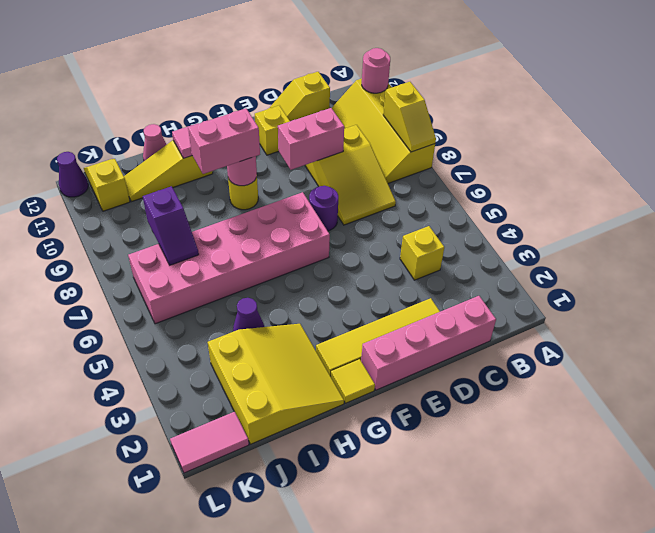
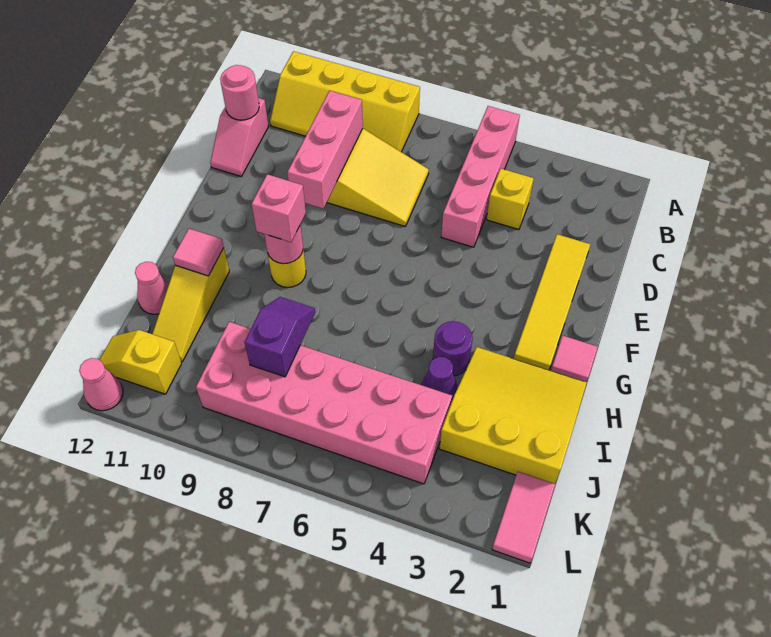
yellow 1x2 slope [383,82,436,152] -> none
pink 1x1 round brick [362,48,390,93] -> pink 1x1 round brick moved to [220,65,259,120]
pink 1x4 brick [361,296,496,390] -> pink 1x4 brick moved to [441,106,520,247]
yellow 1x2 slope [270,72,330,121] -> pink 1x2 slope [210,98,268,176]
pink 1x2 brick [278,108,344,170] -> pink 1x3 brick [287,91,363,209]
purple 1x1 round brick [309,186,338,231] -> purple 1x1 round brick moved to [433,321,473,376]
yellow 1x1 brick [255,106,290,155] -> none
pink 2x6 brick [128,192,330,324] -> pink 2x6 brick turned to [196,322,452,484]
yellow 1x1 tile [331,359,375,403] -> pink 1x1 tile [551,336,598,382]
pink 1x2 brick [188,108,260,174] -> pink 1x1 brick [252,174,306,242]
purple 1x2 slope [143,186,199,265] -> purple 1x2 slope turned to [245,297,315,377]
purple 1x1 cone [57,152,88,197] -> pink 1x1 cone [79,358,123,411]

